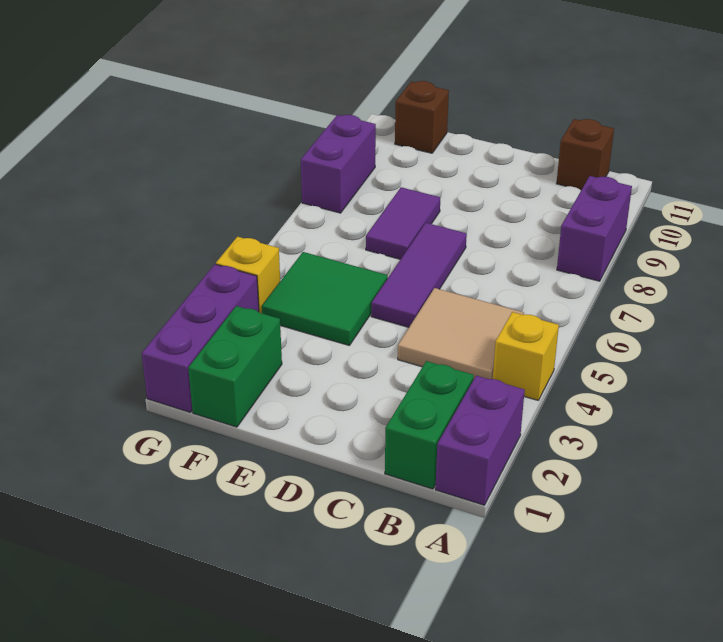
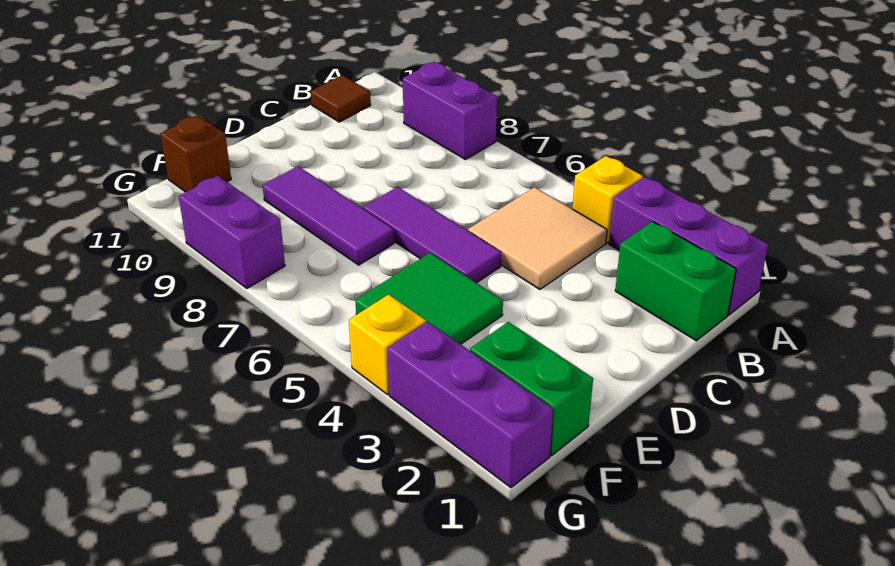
purple 1x2 brick [435,376,525,505] -> purple 1x3 brick [609,177,768,315]
brown 1x1 brick [556,119,614,190] -> brown 1x1 tile [311,75,371,122]
purple 1x2 tile [366,187,440,259] -> purple 1x3 tile [263,166,394,265]

